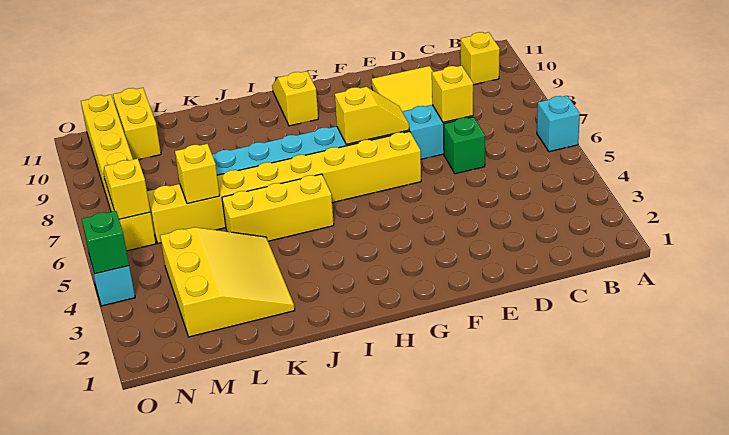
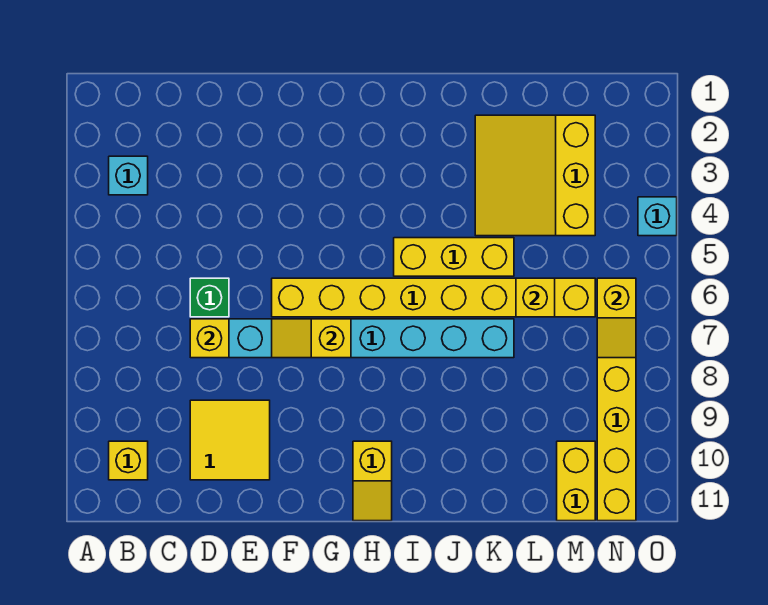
cyan 1x1 brick [537,96,580,152] -> cyan 1x1 brick moved to [109,156,148,195]
green 1x1 brick [82,211,129,274] -> none

